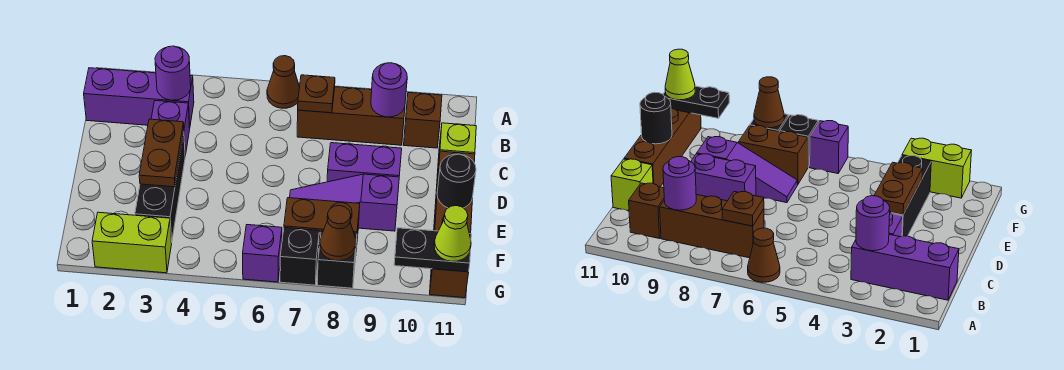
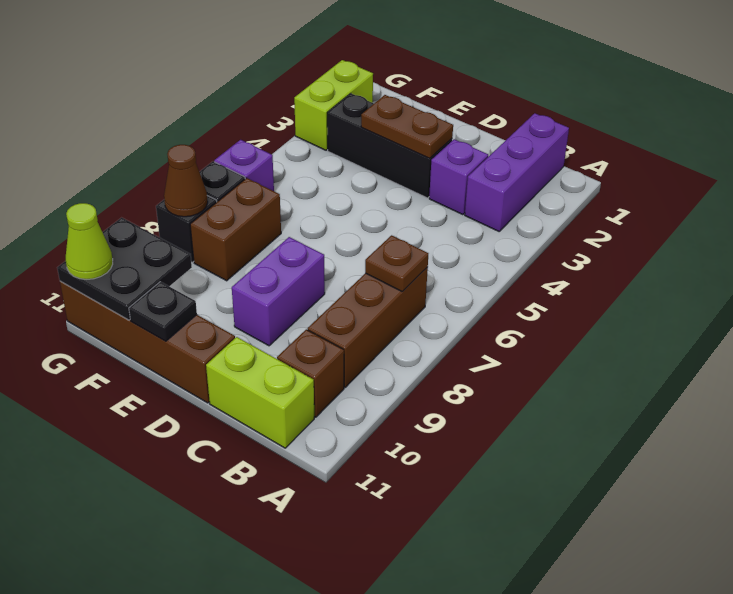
brown 1x1 cone [267,56,300,108] -> none
purple 1x1 round brick [155,46,191,100] -> none
purple 1x1 round brick [371,63,407,117] -> none
lime 1x1 brick [438,123,476,165] -> lime 1x2 brick [206,337,314,448]
purple 1x3 slope [290,174,399,231] -> none
black 1x1 round brick [437,154,476,208] -> black 1x1 plate [129,282,197,341]
black 1x2 plate [394,228,471,272] -> black 2x2 plate [57,218,192,320]

